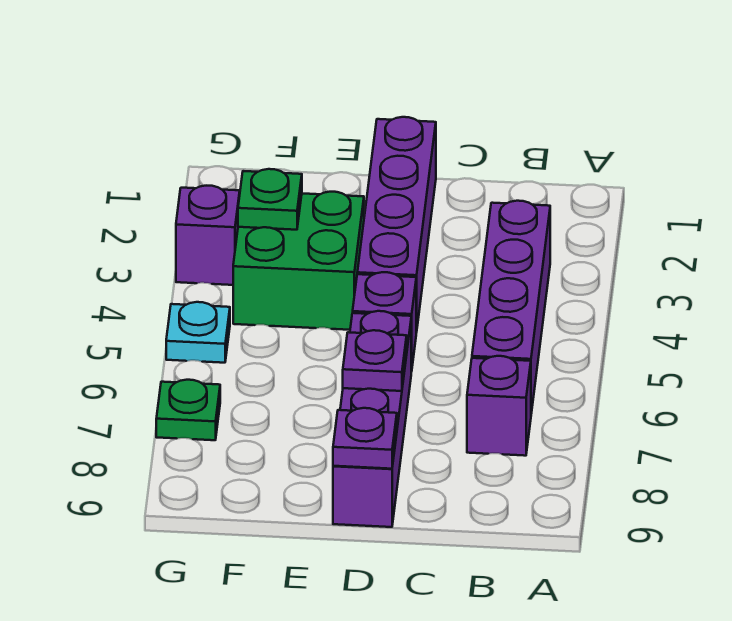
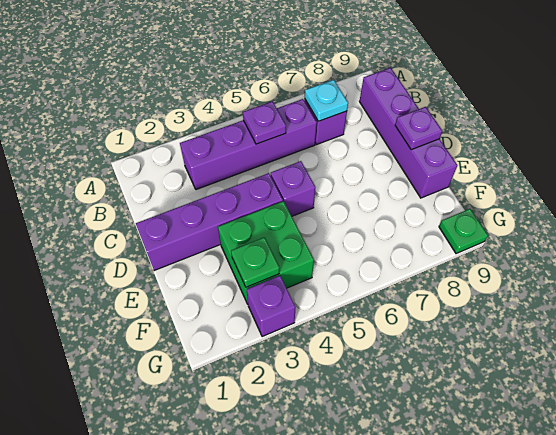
purple 1x4 brick [333,311,411,527] -> purple 1x4 brick turned to [359,68,457,198]
purple 1x1 plate [343,330,407,391] -> purple 1x1 plate moved to [243,101,286,144]
cyan 1x1 plate [166,302,230,363] -> cyan 1x1 plate moved to [305,80,348,121]
green 1x1 plate [156,380,220,440] -> green 1x1 plate moved to [439,209,488,254]

